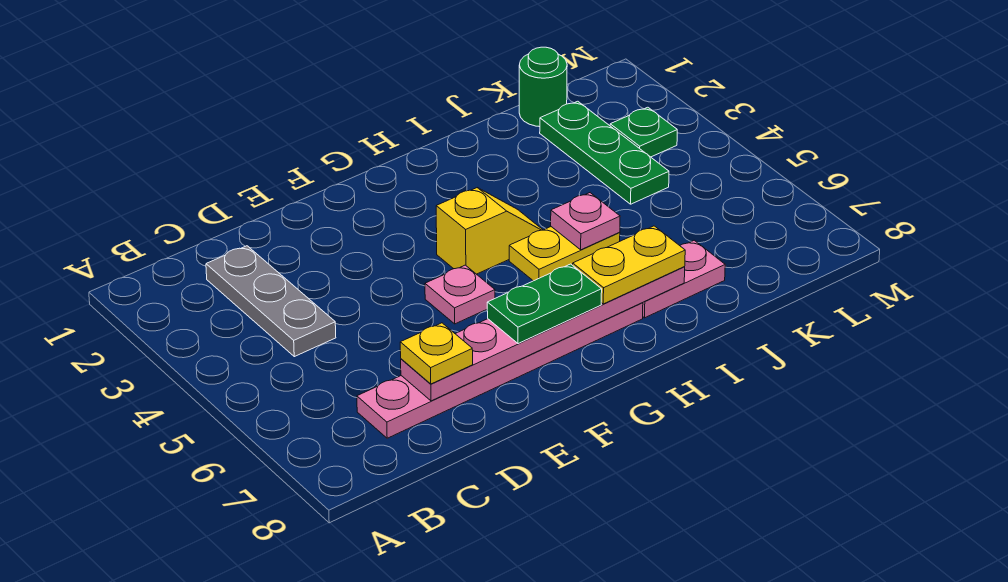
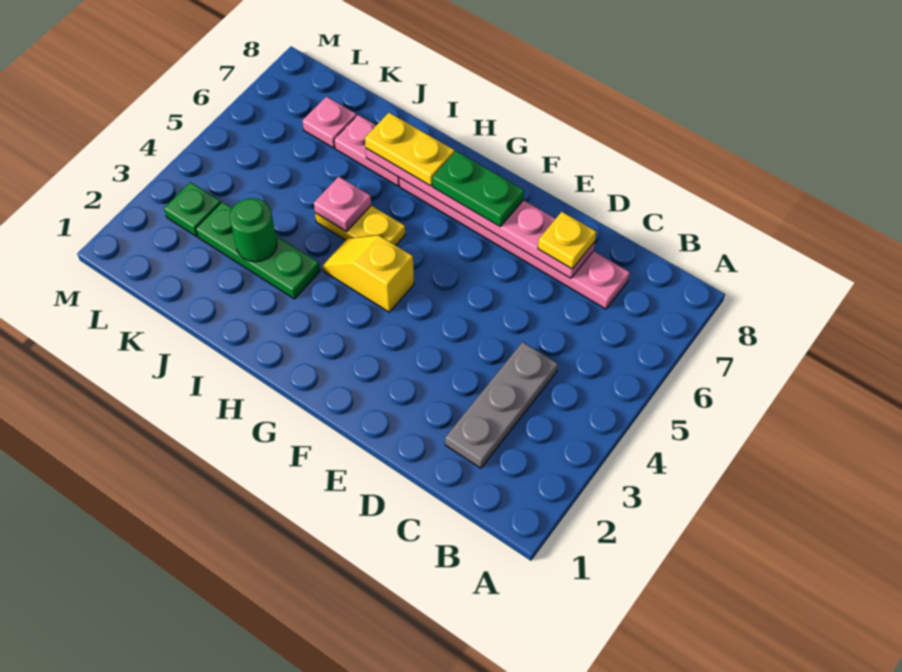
pink 1x1 plate [425,265,495,324] -> pink 1x1 plate moved to [303,97,357,148]
green 1x1 round brick [519,47,567,127] -> green 1x1 round brick moved to [230,198,277,262]
green 1x3 plate [540,101,669,204] -> green 1x3 plate turned to [196,202,320,299]

